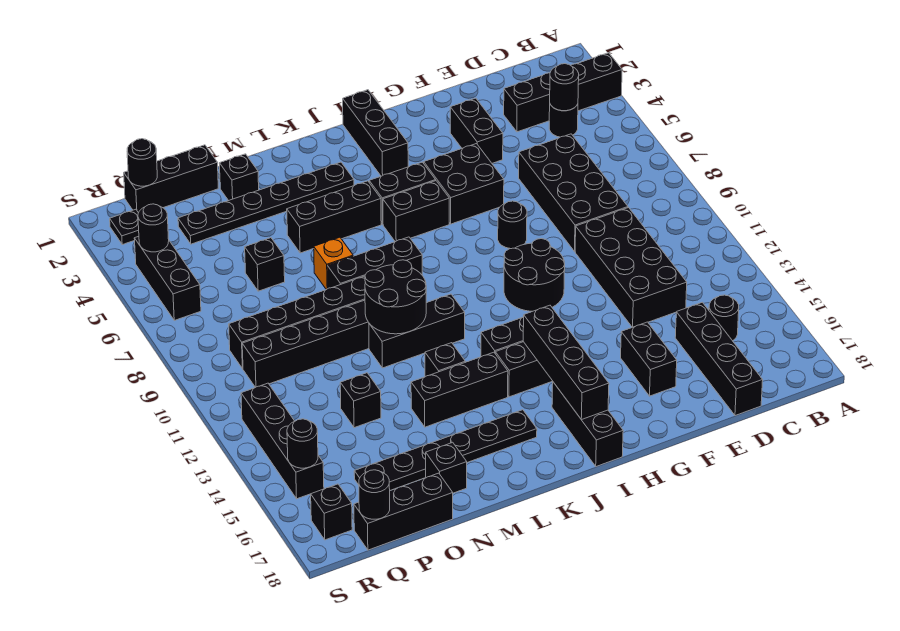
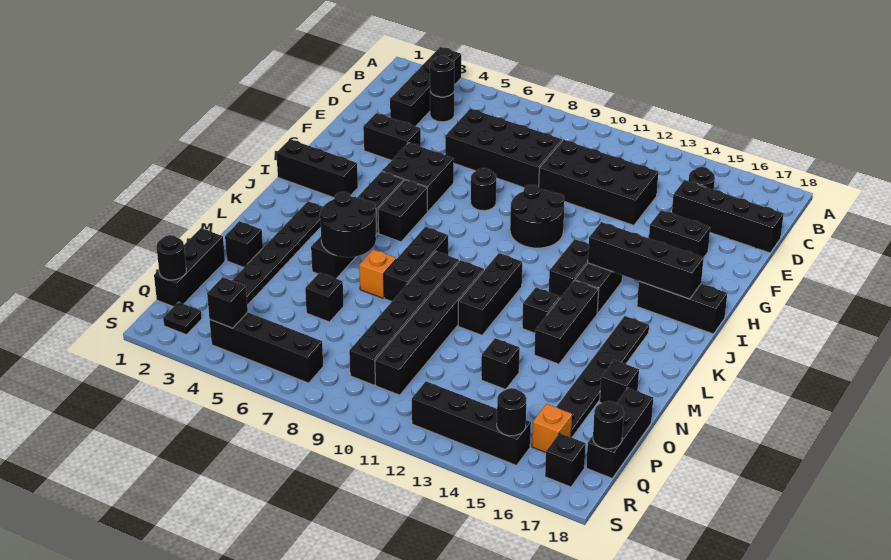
black 2x2 round brick [365,260,426,334] -> black 2x2 round brick moved to [320,192,376,257]
none -> orange 1x1 brick [532,404,572,452]
black 1x3 brick [134,236,201,320] -> black 1x4 brick [209,312,323,383]
black 1x1 round brick [138,204,169,252] -> black 1x1 brick [207,277,248,328]

